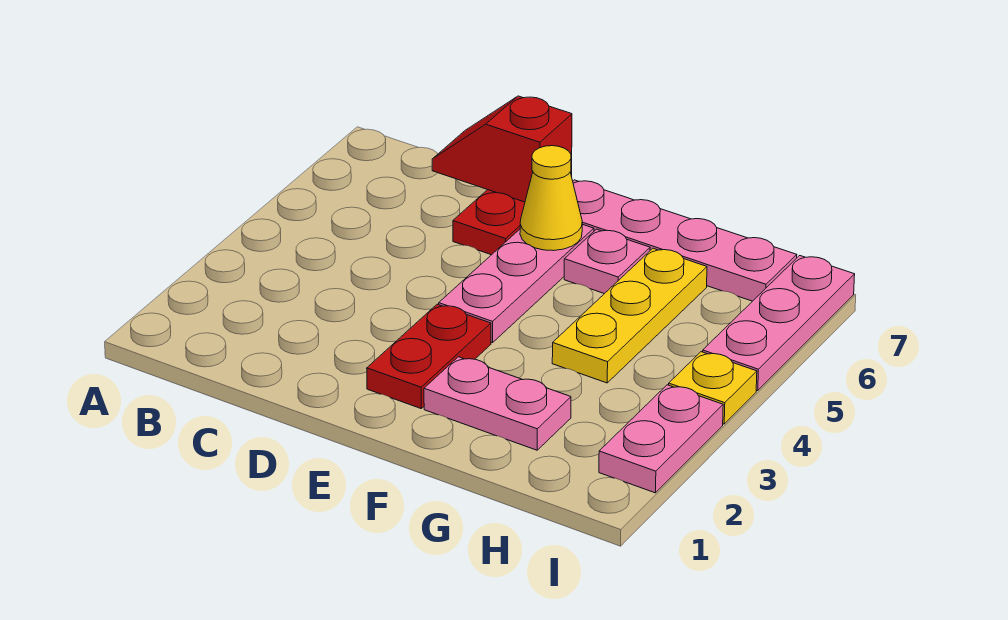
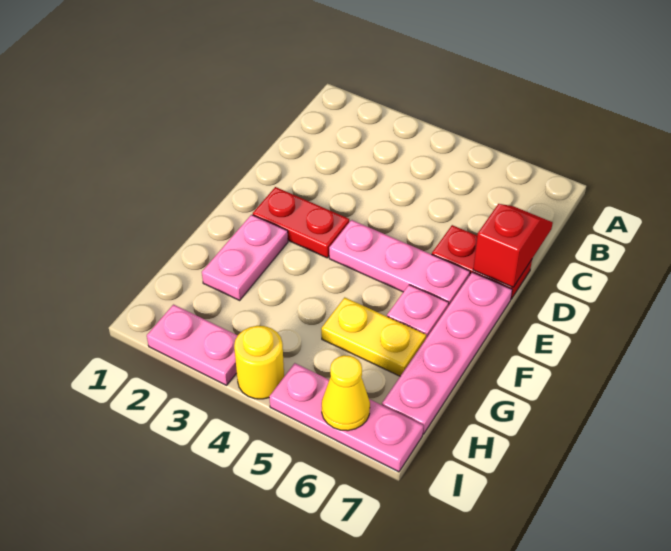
yellow 1x1 cone [520,146,582,251] -> yellow 1x1 cone moved to [322,355,370,431]
yellow 1x3 plate [552,248,707,383] -> yellow 1x2 plate [321,298,426,376]
yellow 1x1 plate [669,352,757,424] -> yellow 1x1 round brick [234,326,284,399]

